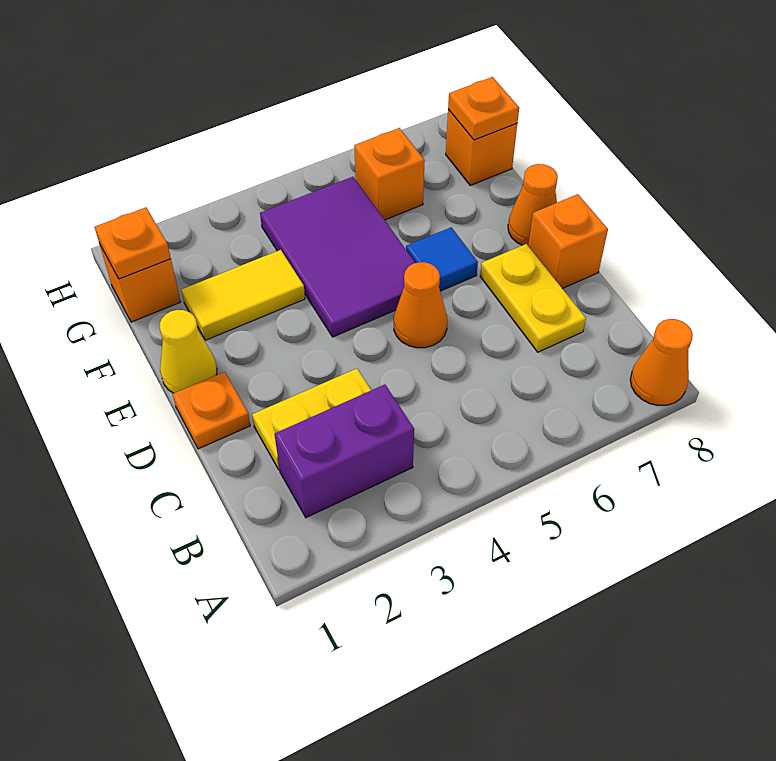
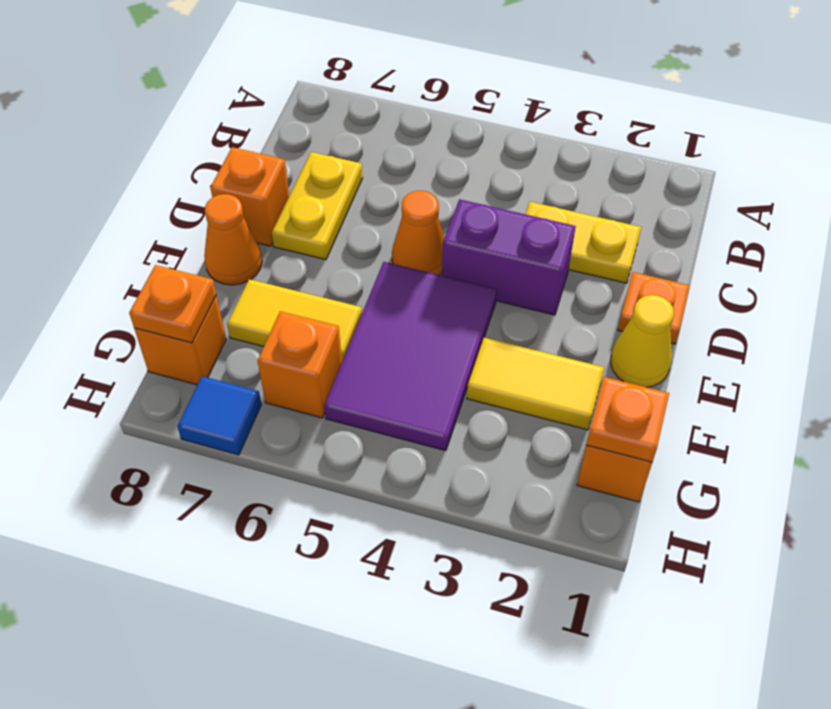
orange 1x1 cone [630,319,693,405] -> none
purple 1x2 brick [275,385,414,518] -> purple 1x2 brick moved to [442,199,576,315]
blue 1x1 tile [406,227,478,291] -> blue 1x1 tile moved to [177,376,261,455]
none -> yellow 1x2 tile [227,279,362,361]

